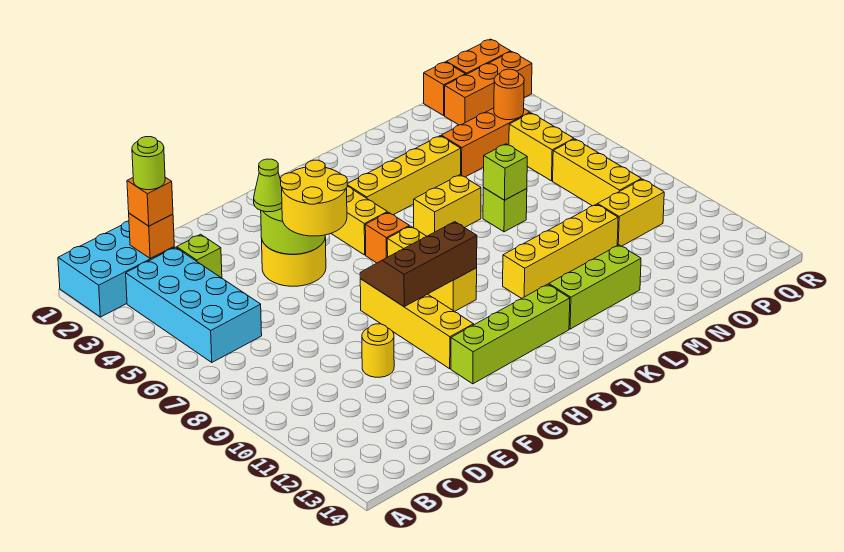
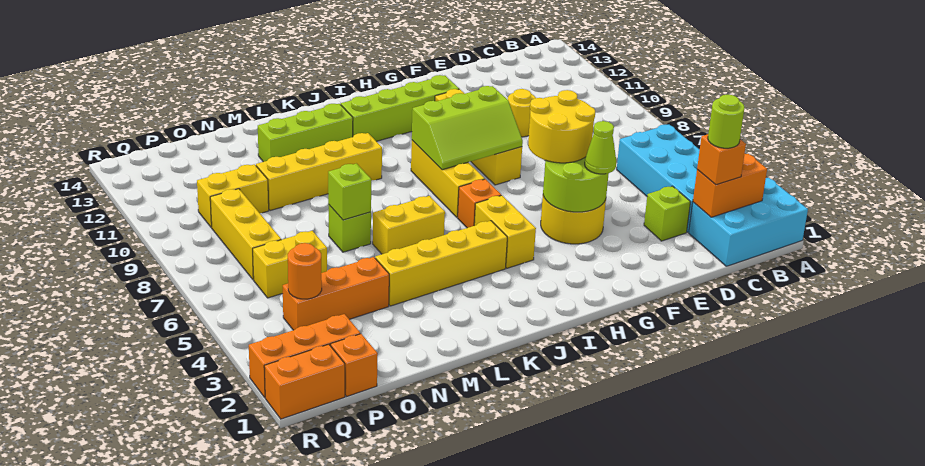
orange 1x1 brick [129,213,174,259] -> orange 1x2 brick [693,154,767,217]
brown 2x3 slope [360,222,477,306] -> lime 2x3 slope [412,86,523,170]
yellow 1x2 brick [509,113,574,181] -> yellow 1x2 brick turned to [253,231,327,298]

